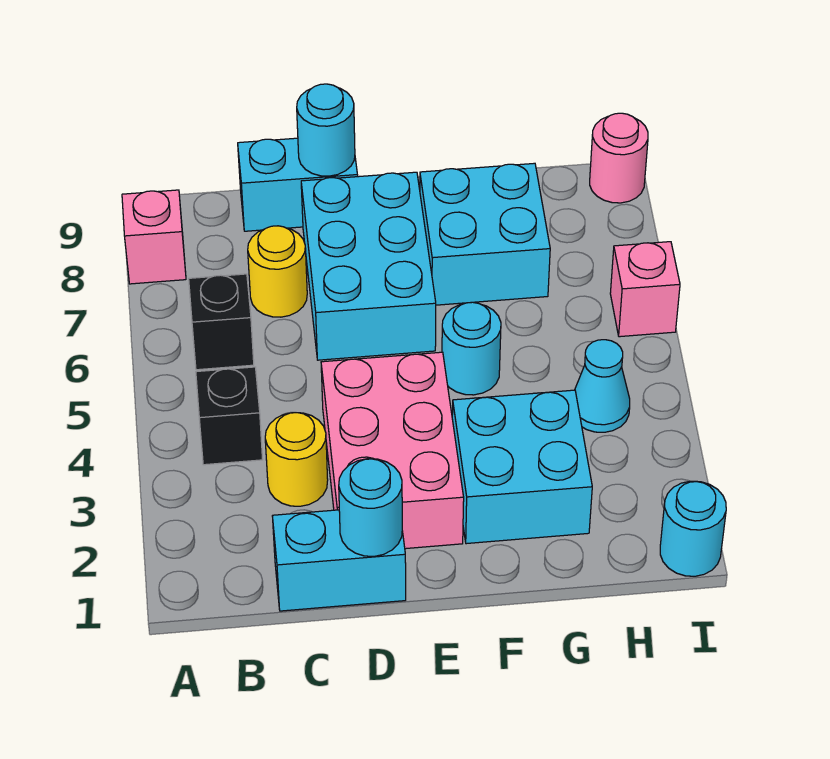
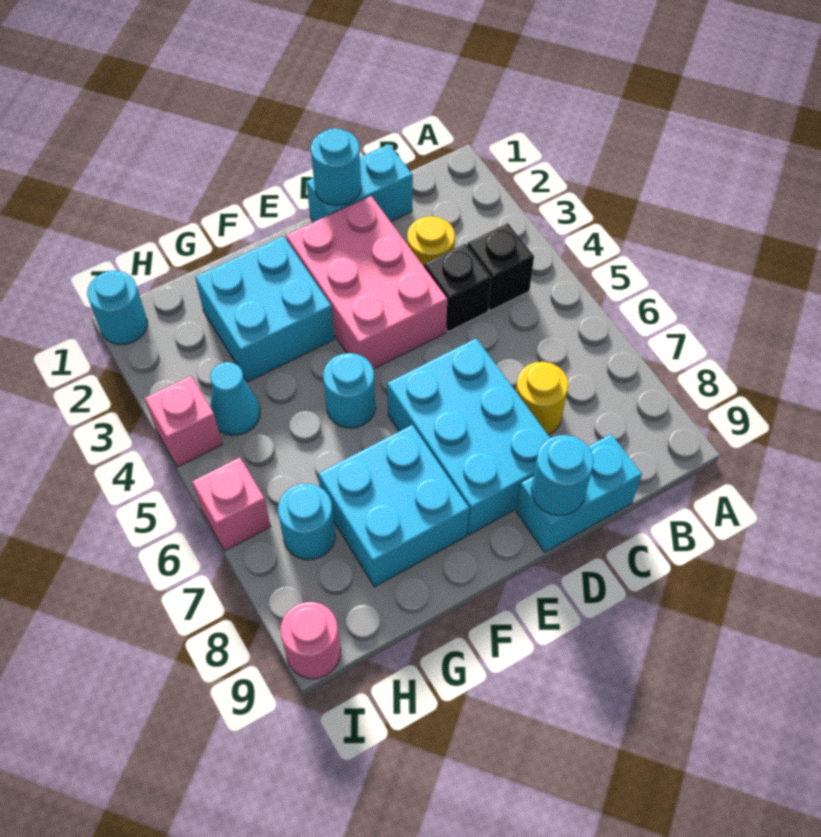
pink 1x1 brick [122,190,186,284] -> pink 1x1 brick moved to [145,376,222,467]
black 1x1 brick [189,274,254,370] -> black 1x1 brick moved to [424,244,491,332]
none -> cyan 1x1 round brick [278,484,335,560]

